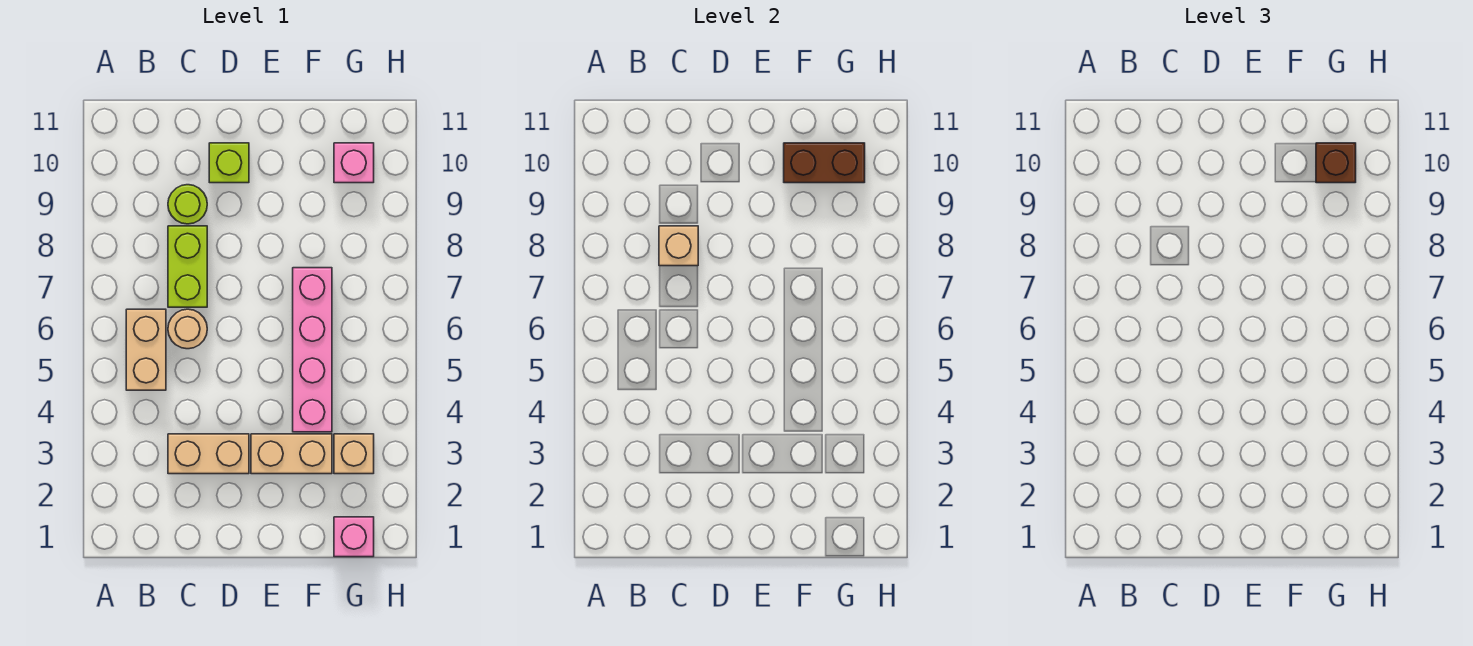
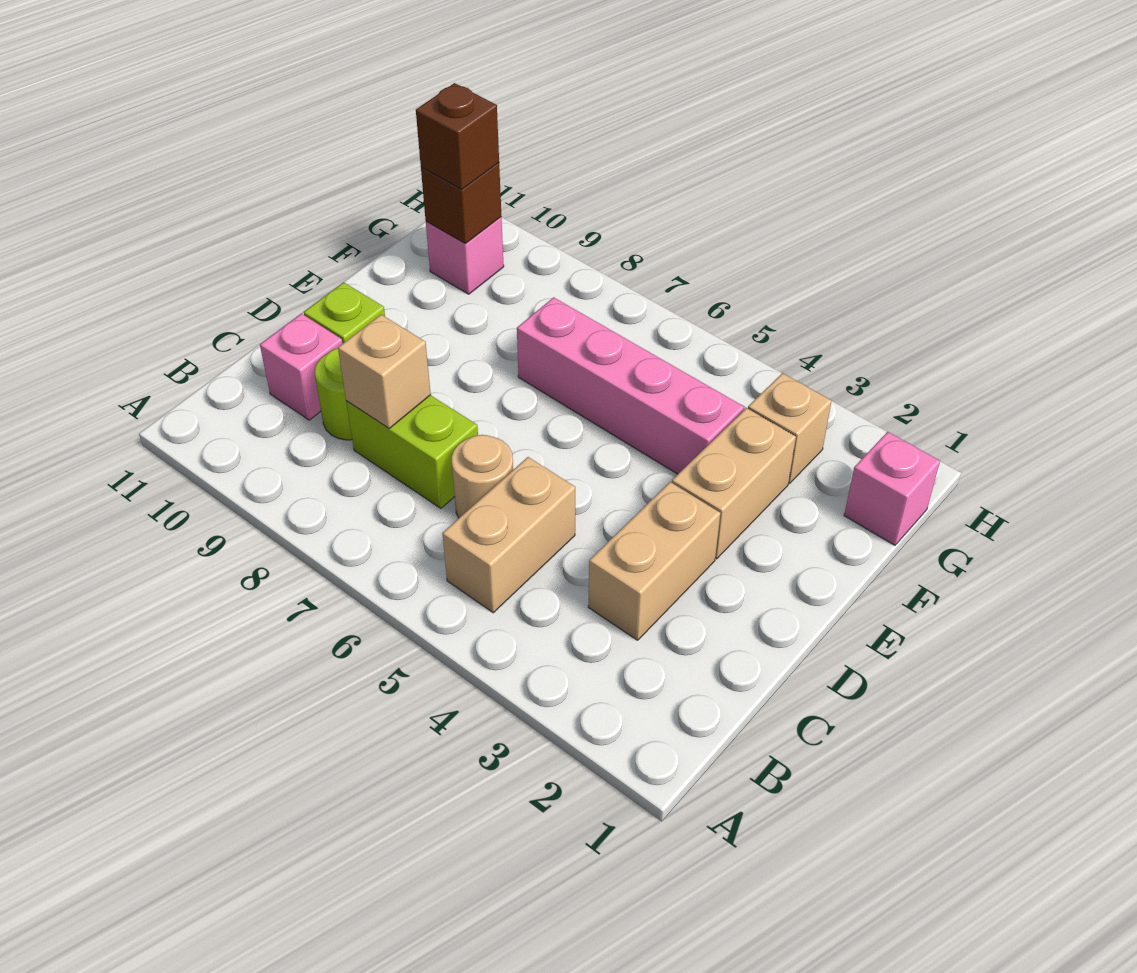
tan 1x2 brick [126,309,166,390] -> tan 1x2 brick turned to [442,457,575,613]
none -> pink 1x1 brick [260,314,343,420]
brown 1x2 brick [784,143,865,183] -> brown 1x1 brick [421,163,501,244]

